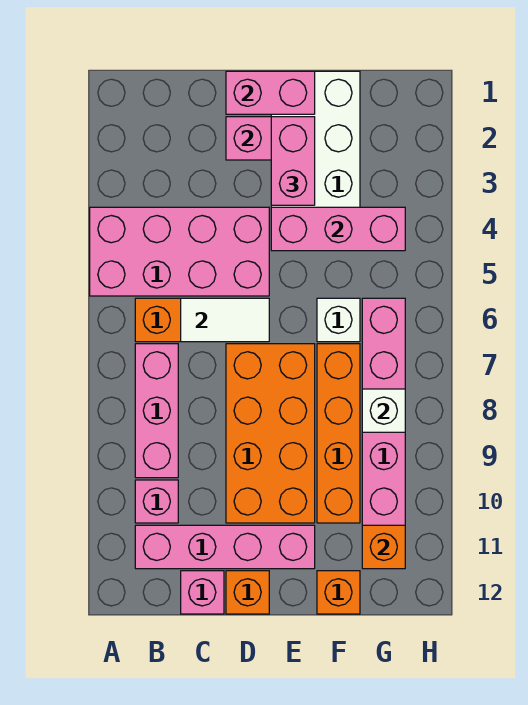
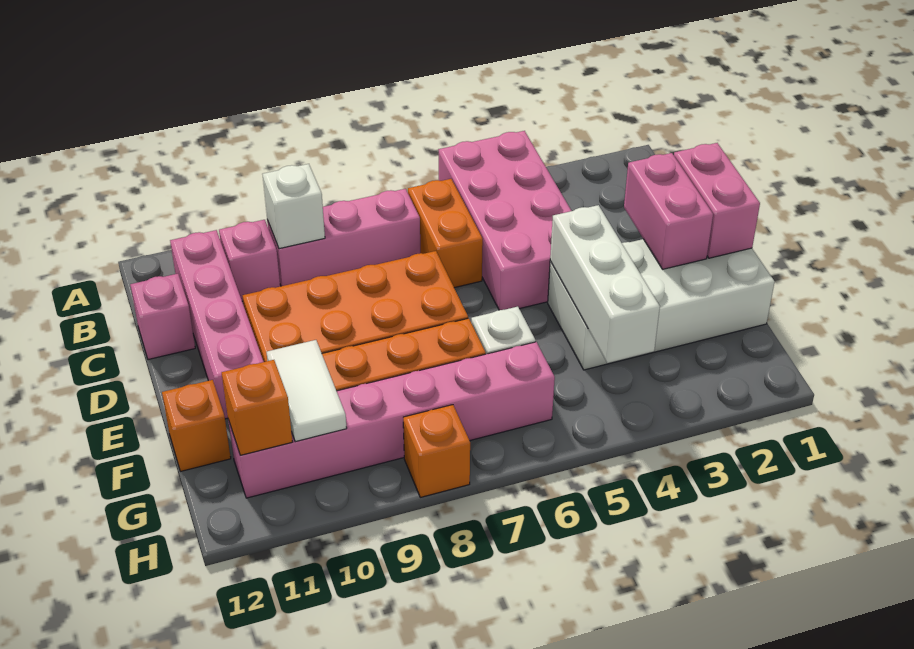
white 1x2 tile [181,298,269,342] -> white 1x2 tile moved to [267,340,347,442]
orange 1x1 brick [226,571,269,614] -> orange 1x1 brick moved to [403,405,470,497]
pink 1x2 brick [271,117,315,205] -> none
pink 1x3 brick [271,207,405,251] -> white 1x3 brick [550,205,660,363]
white 1x1 brick [362,389,405,432] -> white 1x1 brick moved to [263,164,325,249]

